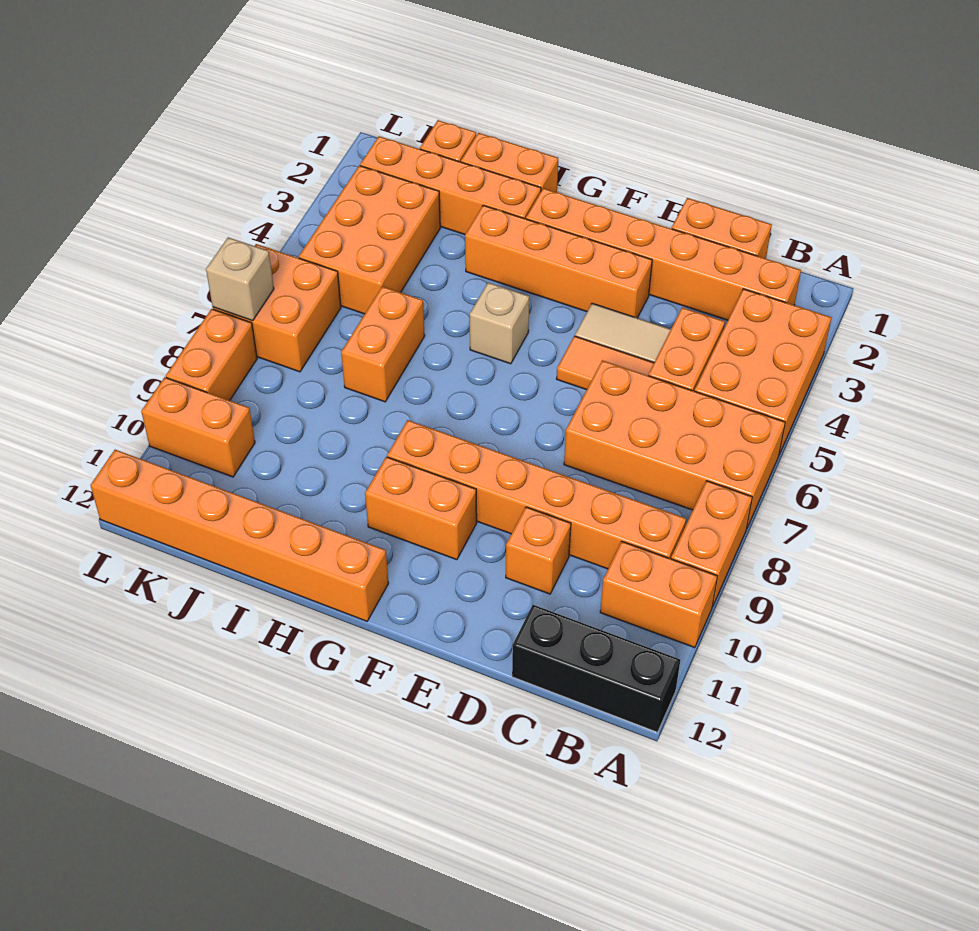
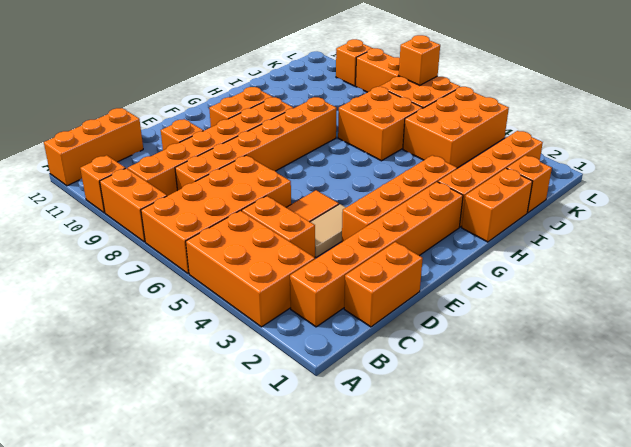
orange 1x2 brick [600,542,717,648] -> orange 1x1 brick [80,155,125,213]
black 1x3 brick [512,605,680,732] -> orange 1x3 brick [44,108,143,186]
tan 1x1 brick [470,283,529,364] -> none
orange 1x6 brick [91,450,388,621] -> orange 1x6 brick moved to [175,97,337,191]
orange 1x2 brick [341,286,425,402] -> orange 2x2 brick [338,86,422,161]
orange 2x3 brick [299,166,440,314] -> orange 2x3 brick turned to [403,87,509,168]
orange 1x2 brick [141,377,255,477] -> orange 1x1 brick [336,39,372,86]
tan 1x1 brick [206,237,274,321] -> orange 1x1 brick [399,35,440,85]

